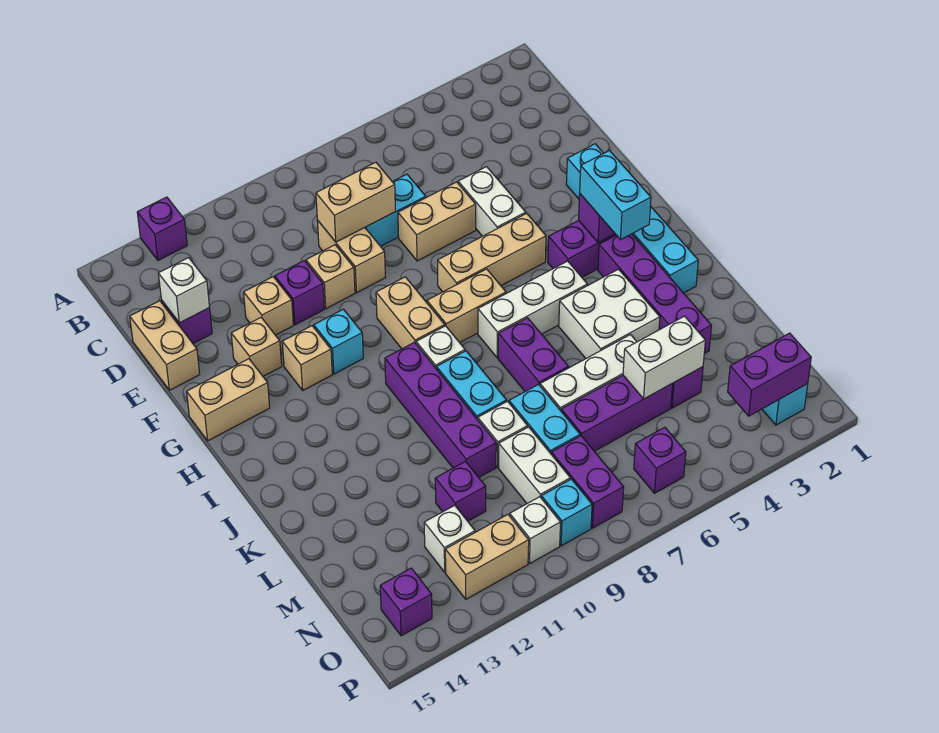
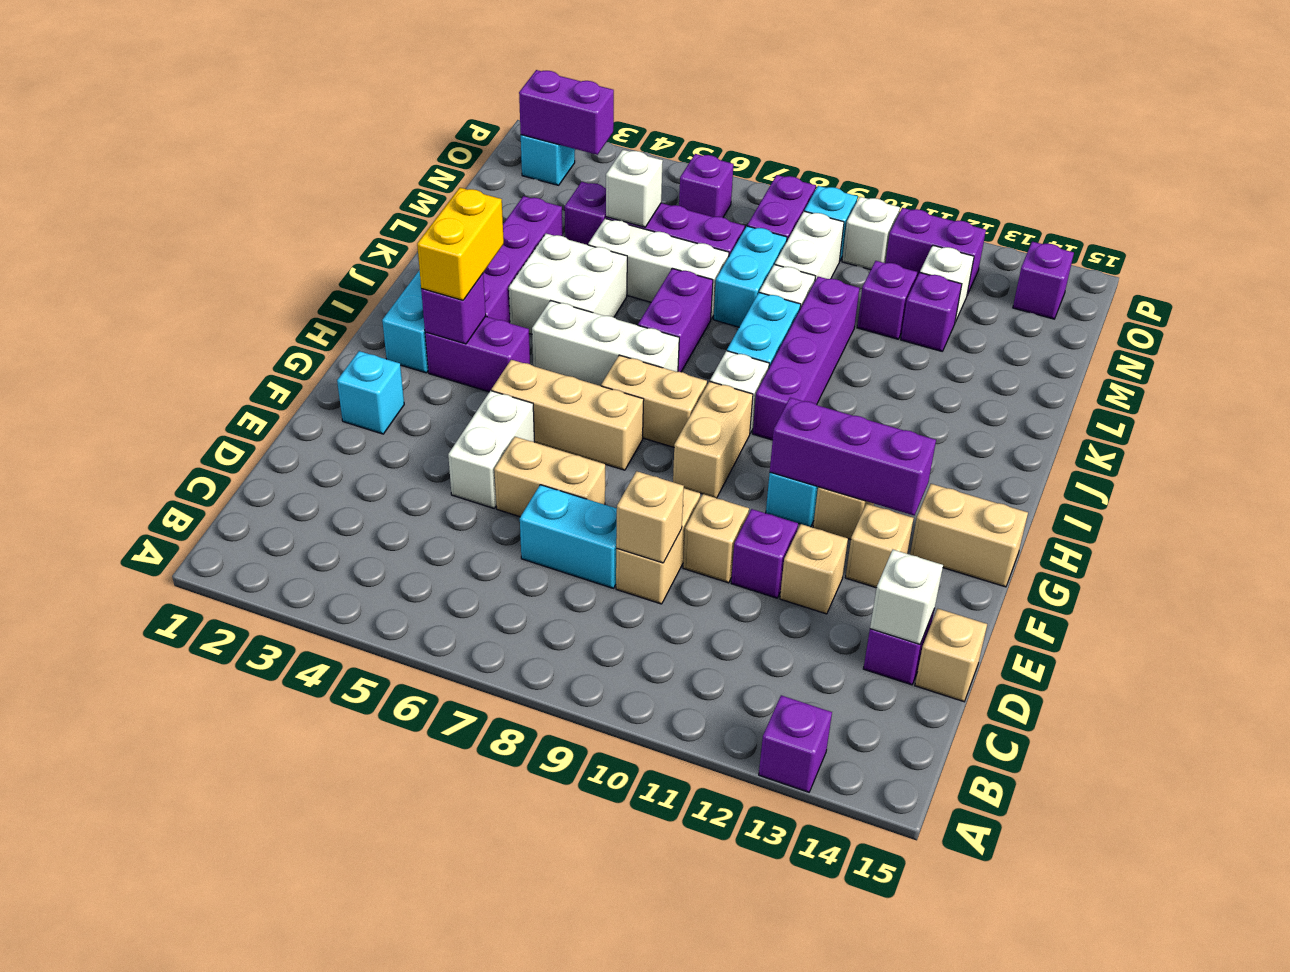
tan 1x2 brick [316,162,395,242] -> tan 1x1 brick [616,471,684,563]
tan 1x2 brick [130,301,200,390] -> tan 1x1 brick [915,609,987,702]
none -> purple 1x3 brick [770,398,936,515]
cyan 1x2 brick [580,150,651,240] -> yellow 1x2 brick [417,188,504,300]
white 1x2 brick [623,316,705,399] -> white 1x1 brick [606,150,663,227]
none -> purple 1x1 brick [901,273,962,351]
tan 1x2 brick [445,515,529,599] -> purple 1x2 brick [885,208,986,295]

